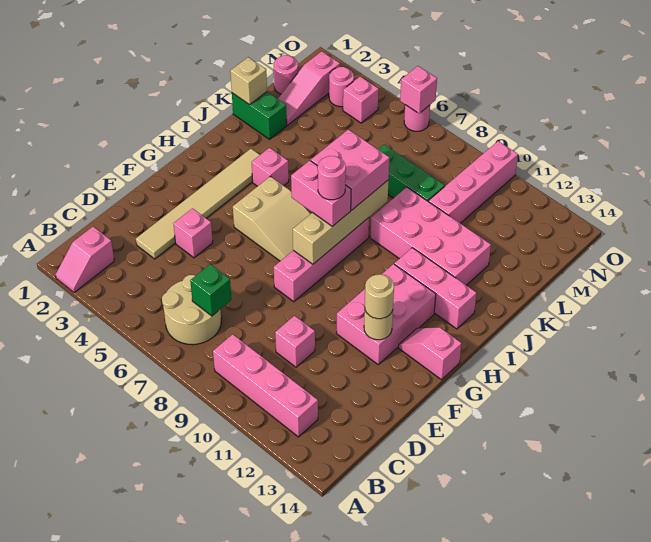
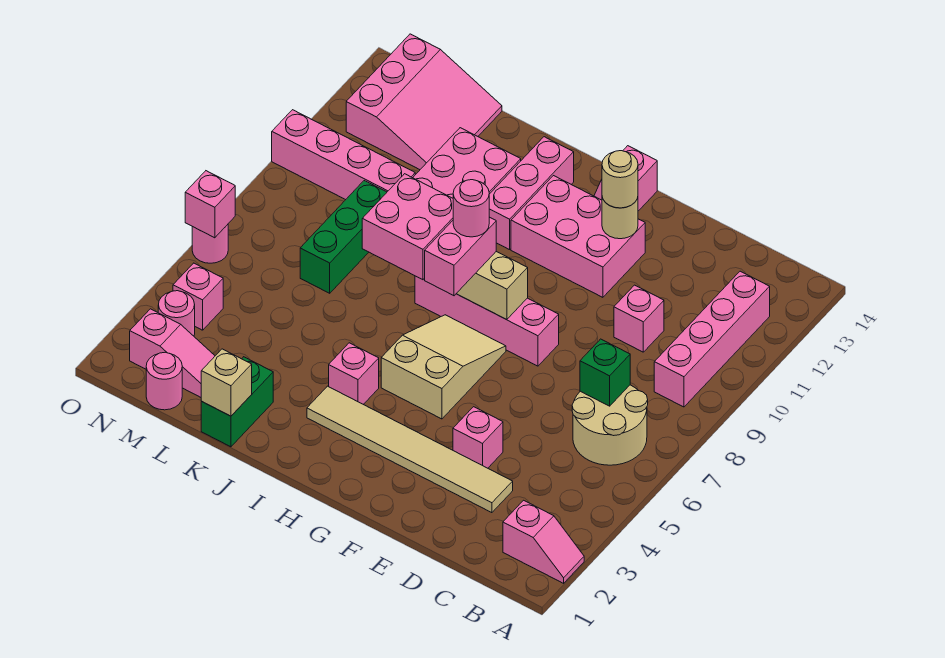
none -> pink 3x3 slope [346,34,502,170]

